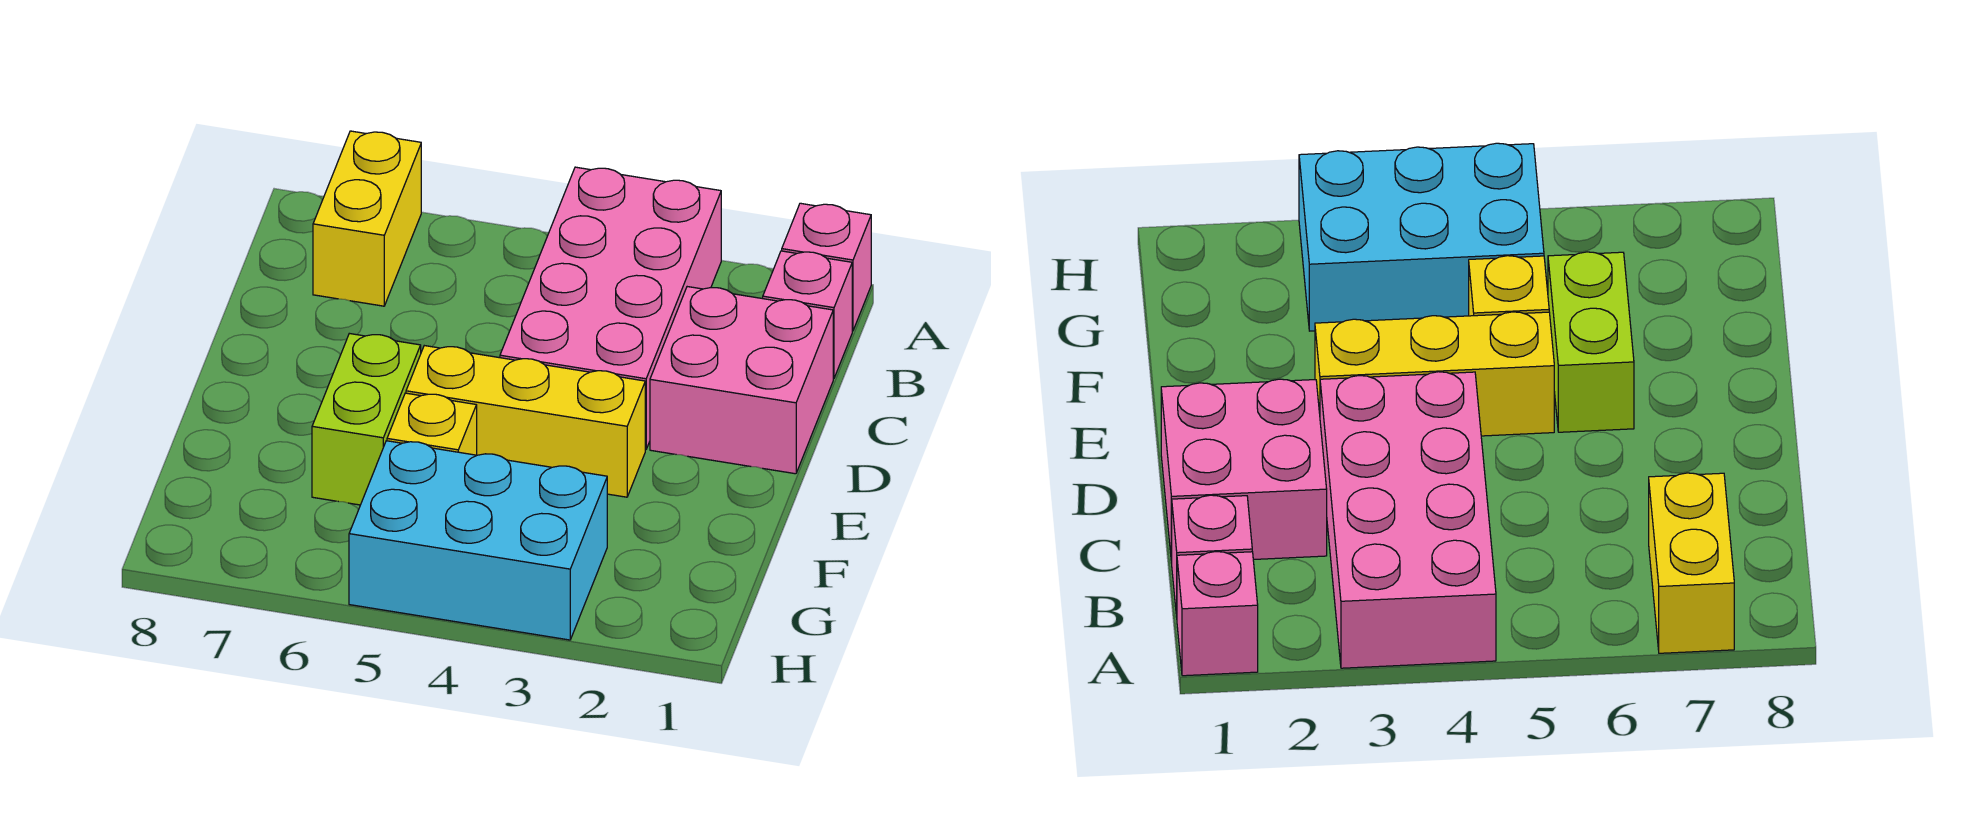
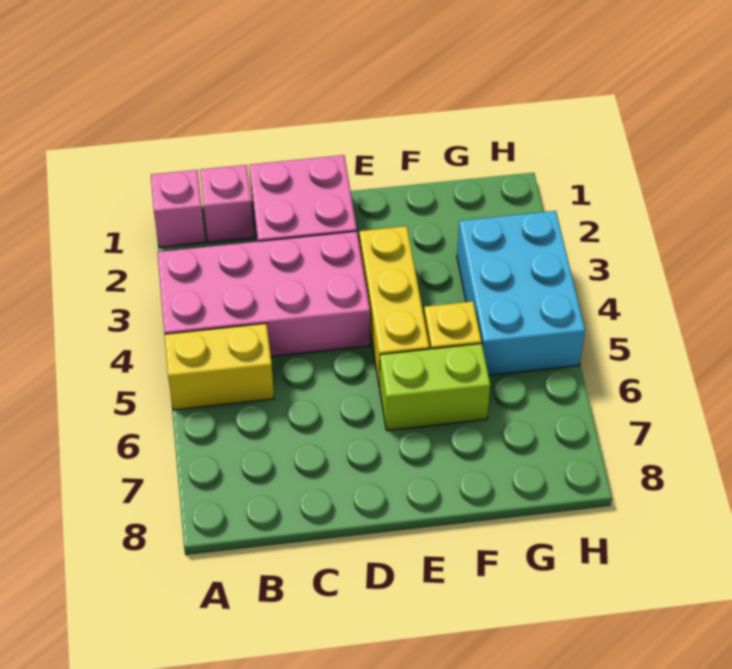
yellow 1x2 brick [313,131,421,306] -> yellow 1x2 brick moved to [164,324,274,410]

